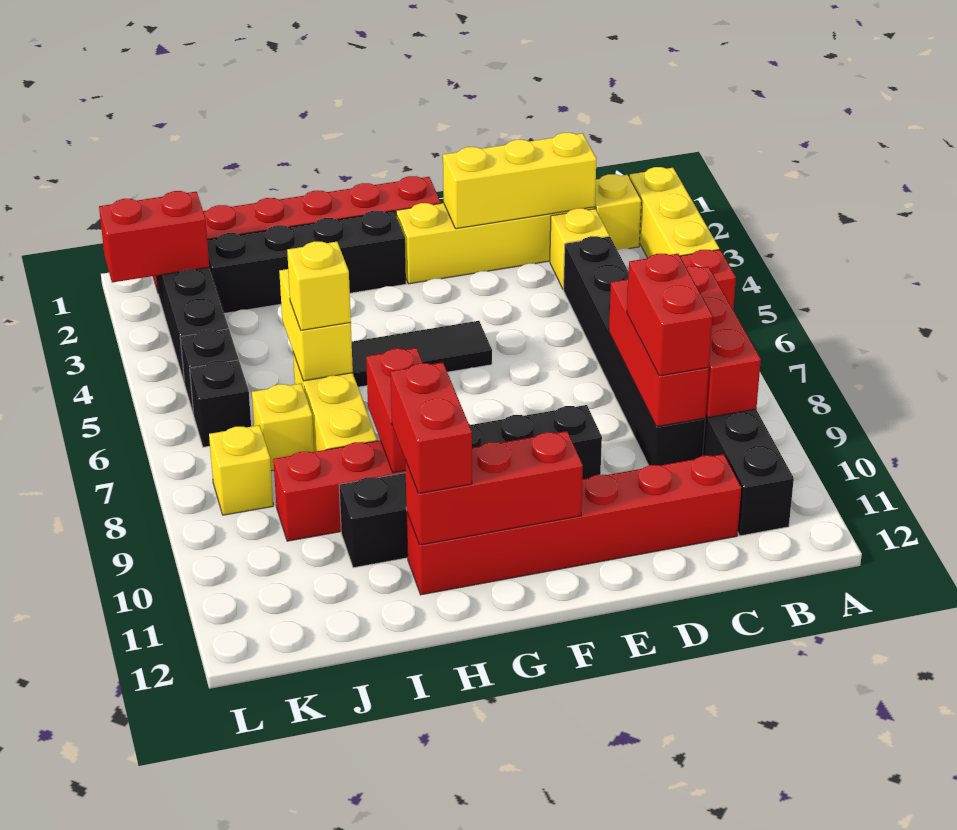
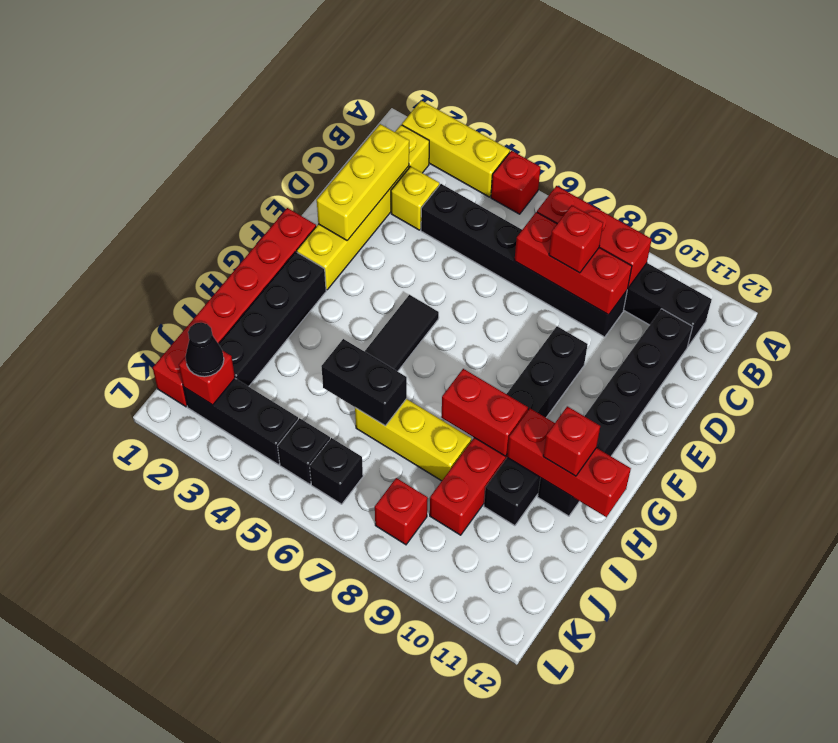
red 1x2 brick [627,254,713,376] -> red 1x1 brick [549,205,603,273]
red 1x6 brick [407,454,741,595] -> black 1x6 brick [538,309,693,516]
red 1x3 brick [405,431,583,545] -> red 1x3 brick turned to [507,409,631,517]
red 1x2 brick [390,362,472,493] -> red 1x1 brick [543,406,600,476]
yellow 1x2 brick [279,269,353,381] -> black 1x2 brick [321,339,407,426]
yellow 1x1 brick [287,242,351,330] -> none
yellow 1x1 brick [252,384,314,471] -> none
red 1x2 brick [99,191,209,282] -> red 1x1 brick [179,350,235,405]
none -> black 1x1 cone [185,322,224,377]
yellow 1x1 brick [209,425,273,515] -> red 1x1 brick [375,478,428,545]

